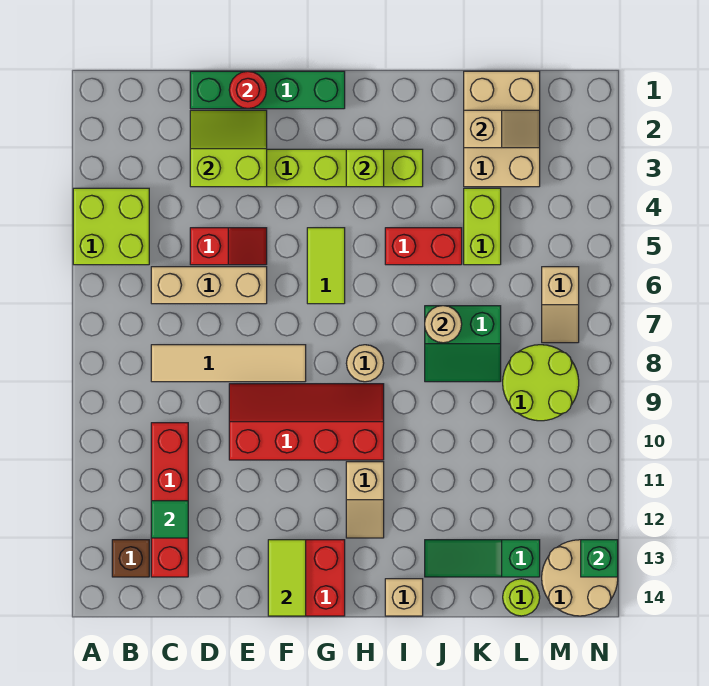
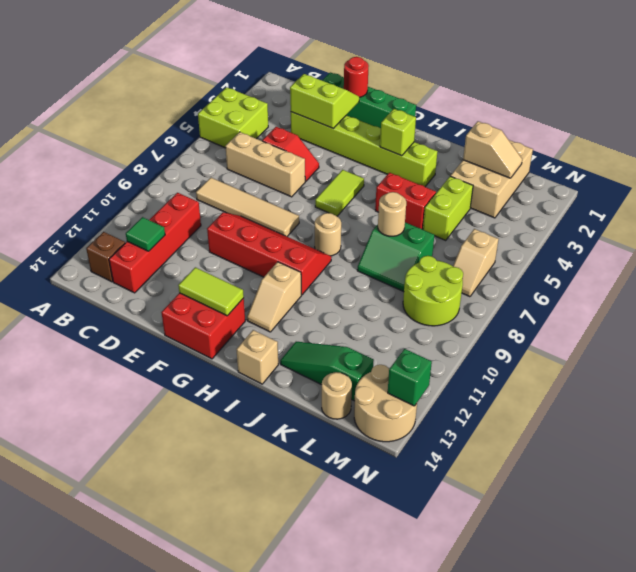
lime 1x2 tile [268,540,306,616] -> lime 1x2 tile turned to [178,267,244,316]
lime 1x1 round brick [503,579,540,616] -> tan 1x1 round brick [322,372,352,419]

